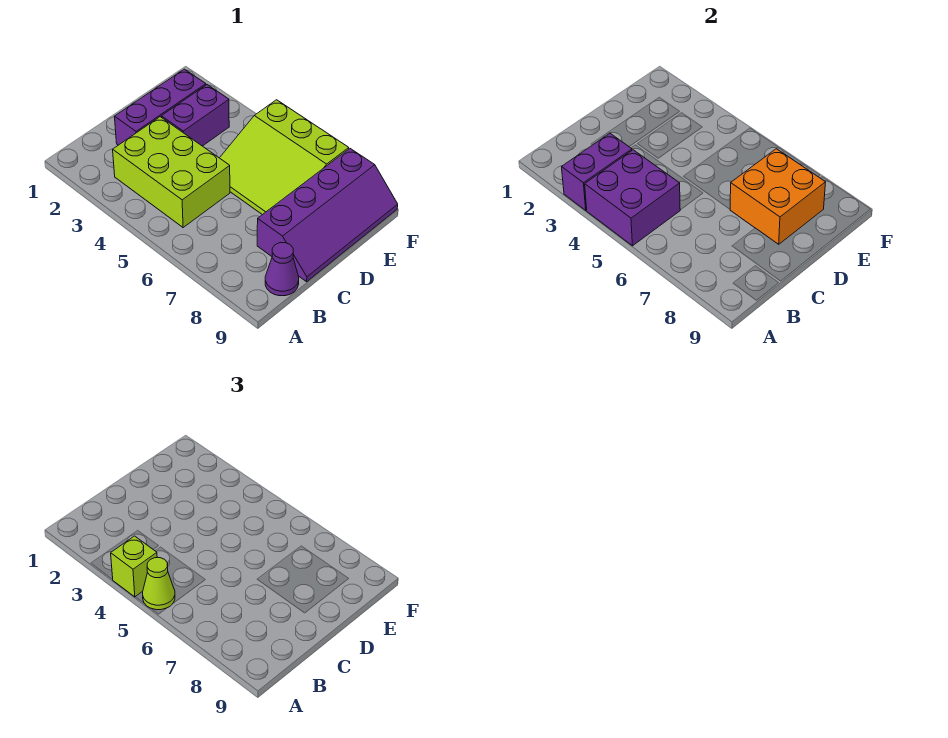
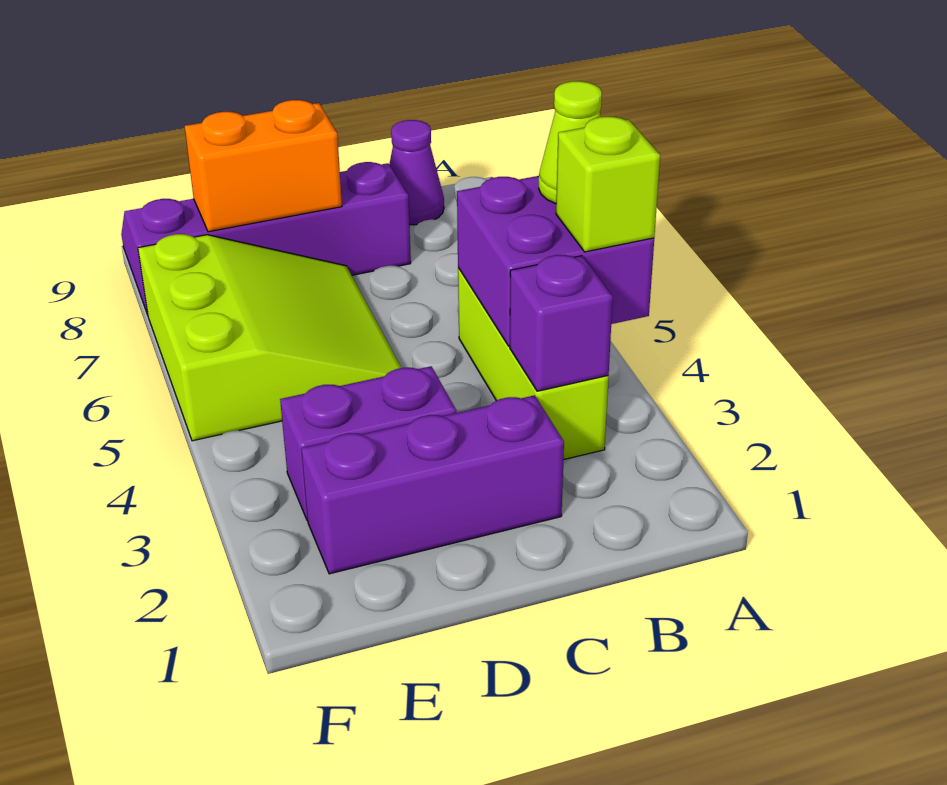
purple 1x2 brick [562,134,632,210] -> purple 1x1 brick [510,255,613,391]
lime 2x3 brick [113,117,230,228] -> lime 1x3 brick [458,268,609,460]
orange 2x2 brick [730,149,826,244] -> orange 1x2 brick [185,100,342,232]

